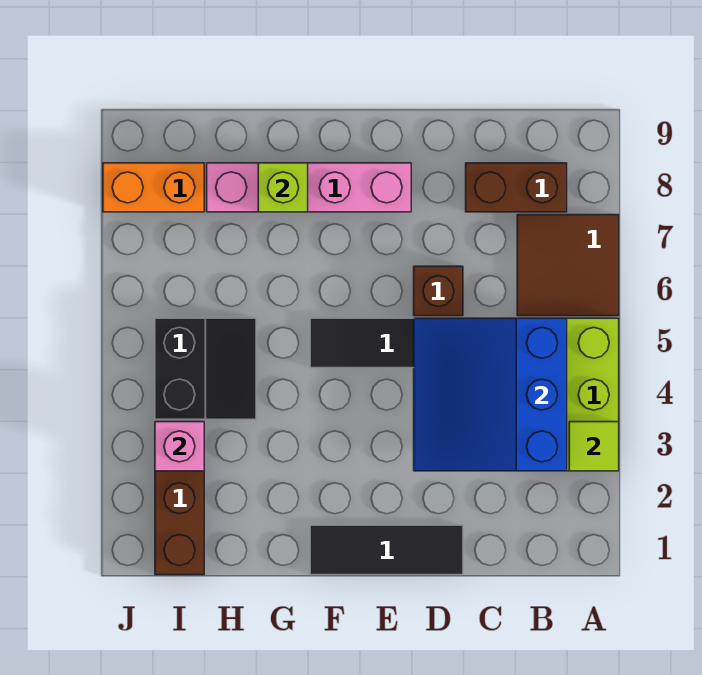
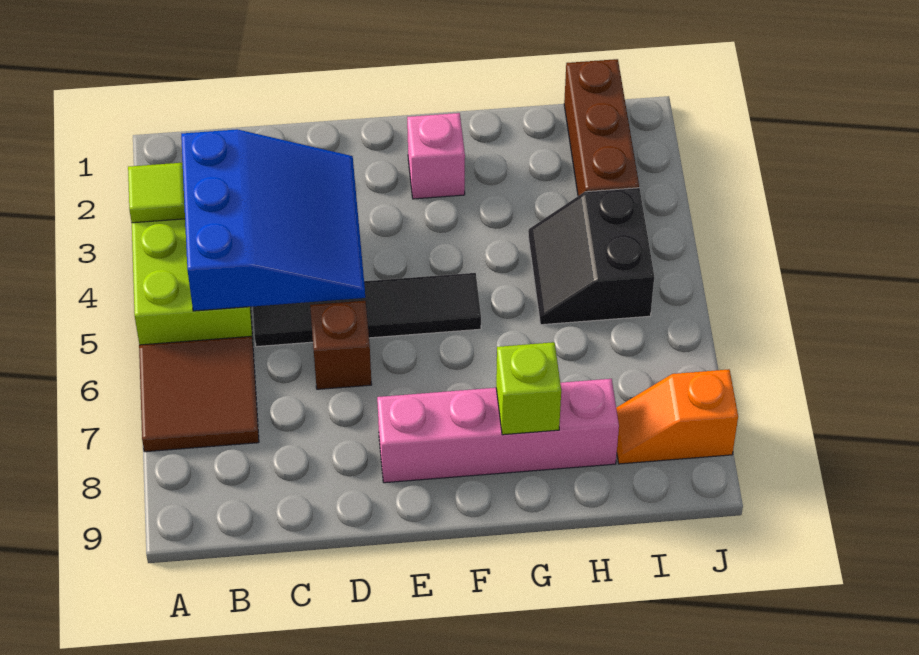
brown 1x2 brick [466,163,567,212] -> none
black 1x3 tile [310,525,463,575] -> none
pink 1x1 brick [155,422,204,471] -> pink 1x1 brick moved to [407,113,465,199]
orange 1x2 brick [103,163,204,212] -> orange 1x2 slope [616,369,738,464]

